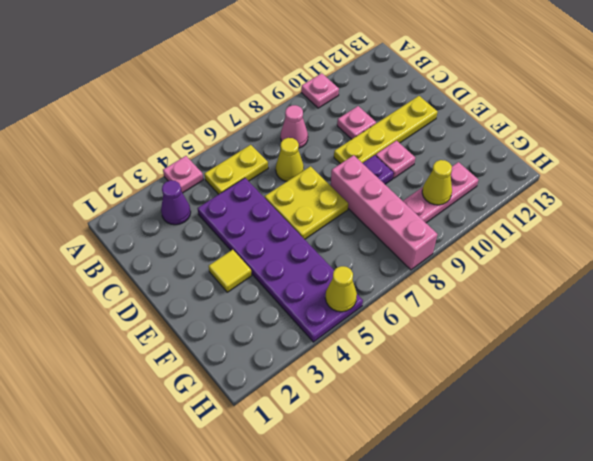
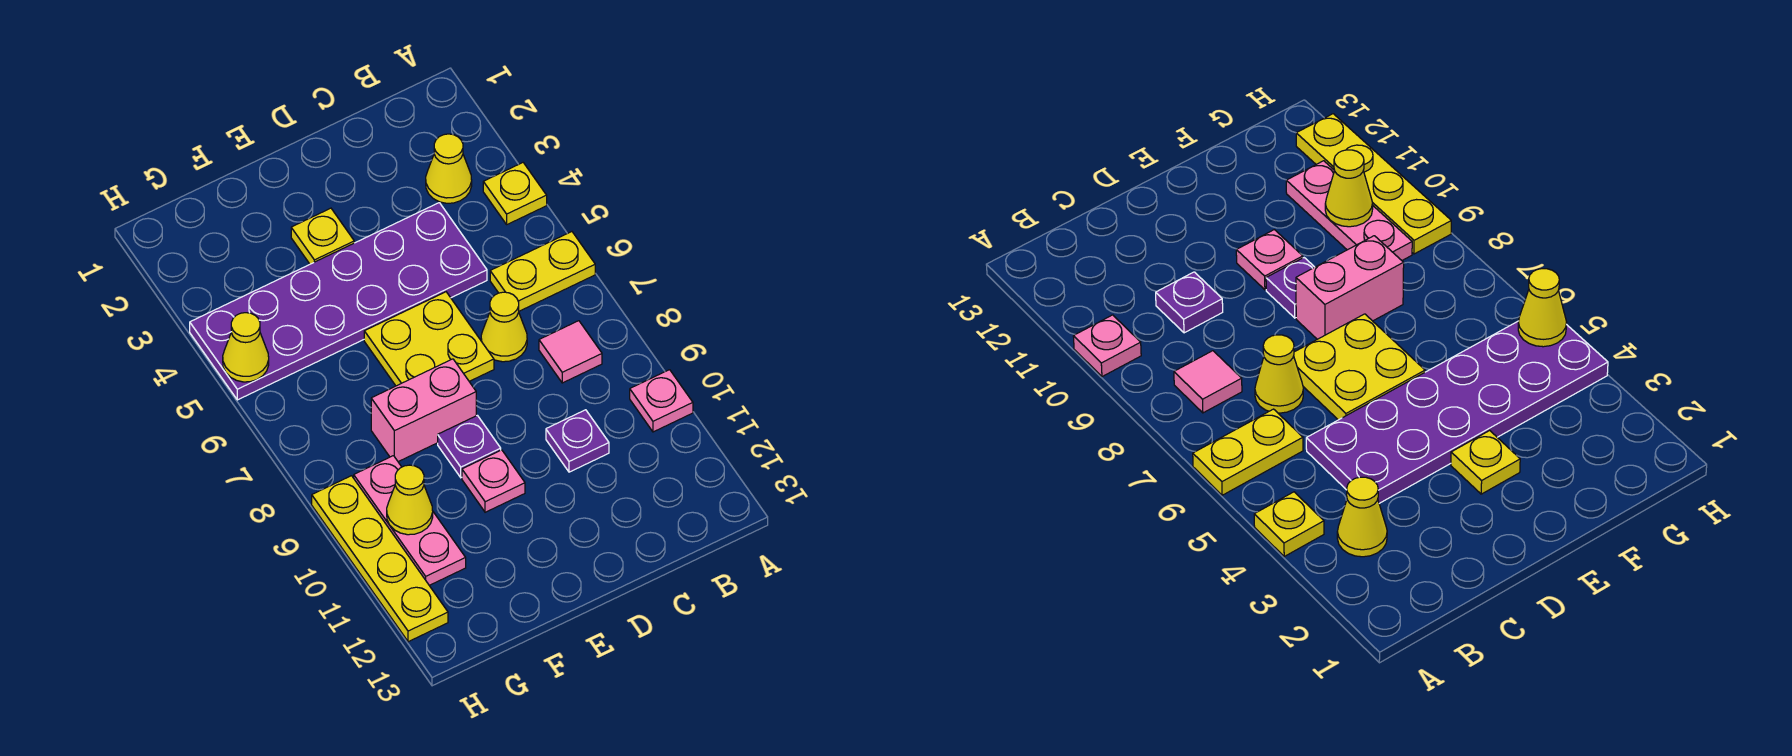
pink 1x1 plate [163,156,203,193] -> yellow 1x1 plate [483,163,547,224]
purple 1x1 cone [161,180,191,225] -> yellow 1x1 cone [426,134,472,203]
yellow 1x2 plate [205,145,268,194] -> yellow 1x2 plate turned to [490,232,595,311]
pink 1x1 cone [281,105,308,148] -> pink 1x1 tile [539,321,602,383]
pink 1x1 plate [337,106,376,139] -> purple 1x1 plate [546,410,609,472]
yellow 1x4 plate [334,96,438,164] -> yellow 1x4 plate moved to [312,476,448,642]
yellow 1x1 tile [209,250,252,292] -> yellow 1x1 plate [291,208,354,264]
pink 1x4 brick [331,155,438,270] -> pink 1x2 brick [371,359,476,462]

